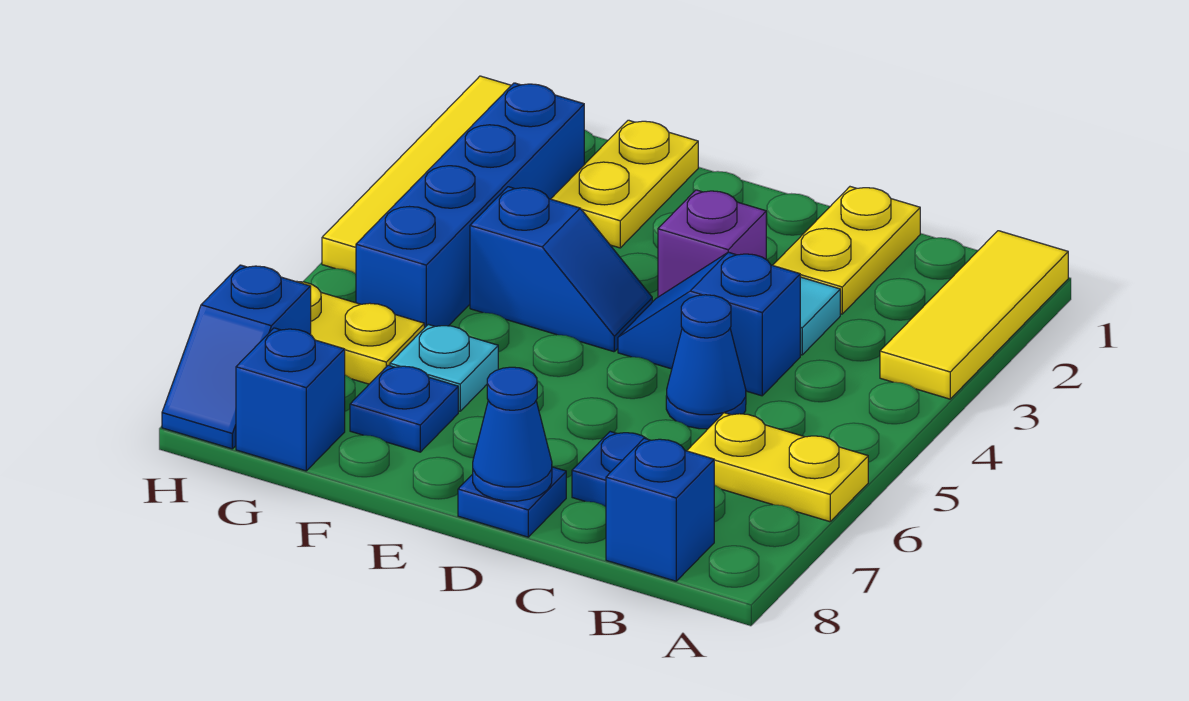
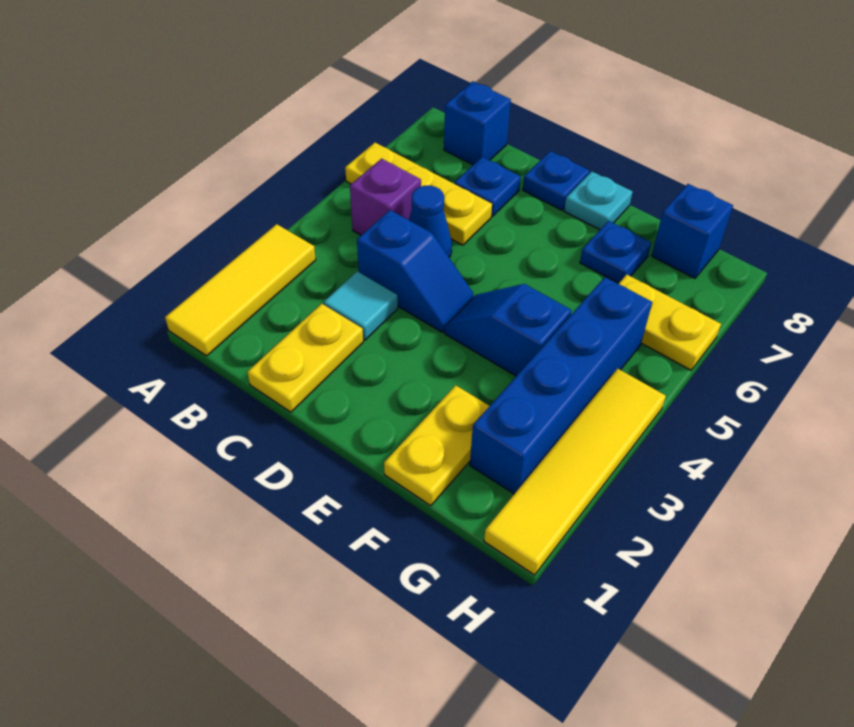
yellow 1x2 plate [687,413,868,522] -> yellow 1x3 plate [345,143,492,245]
purple 1x1 brick [658,190,766,297] -> purple 1x1 brick moved to [350,159,421,235]
blue 1x1 cone [473,367,552,501] -> none
cyan 1x1 plate [390,324,498,411] -> cyan 1x1 plate moved to [564,172,633,230]
blue 1x2 slope [162,265,311,449] -> none

